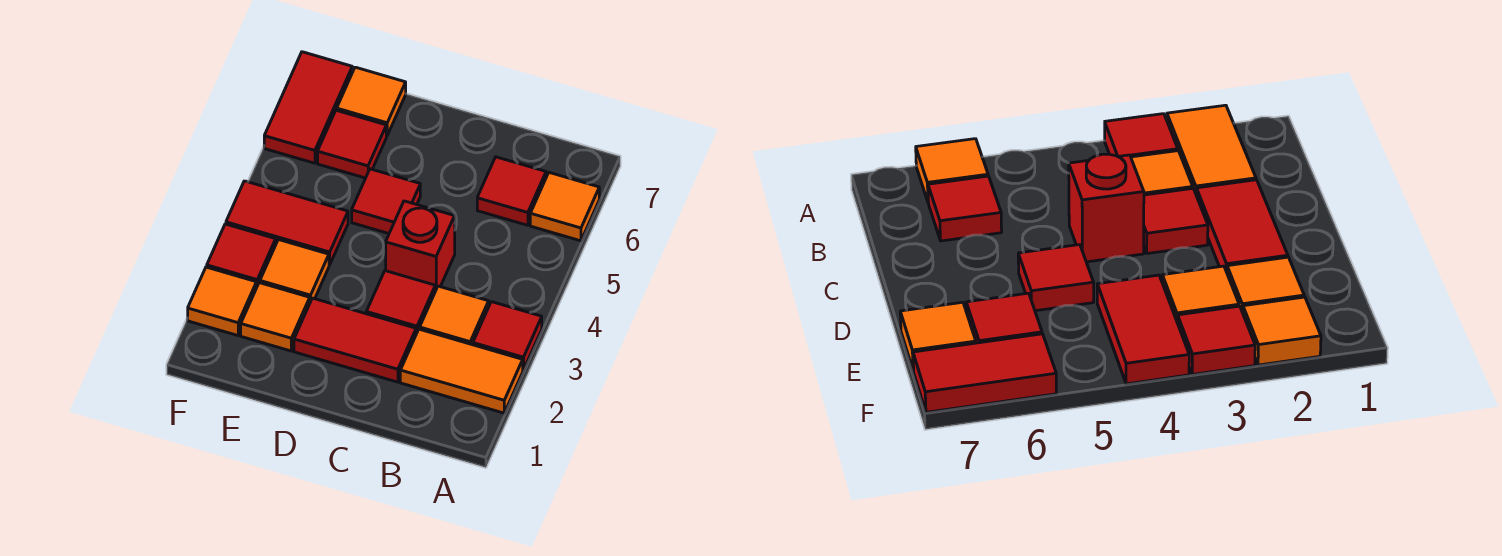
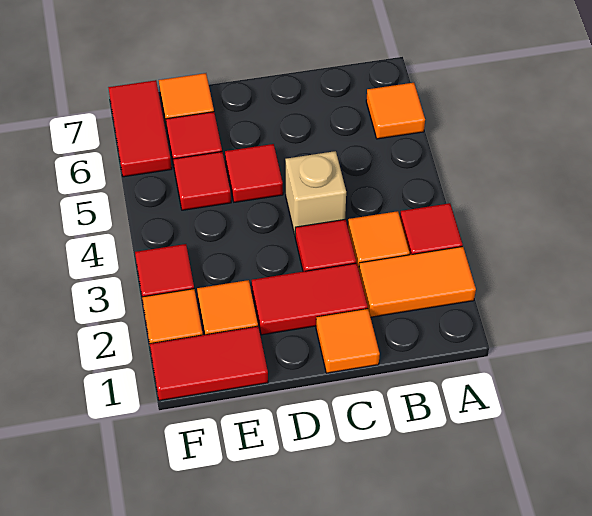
red 1x1 tile [477,157,546,225] -> red 1x1 tile moved to [173,152,231,210]
red 1x1 brick [386,201,455,291] -> tan 1x1 brick [285,151,346,235]
orange 1x1 tile [260,240,329,302] -> orange 1x1 tile moved to [316,309,380,373]
red 1x2 tile [226,181,348,265] -> red 1x2 tile moved to [150,326,268,401]

